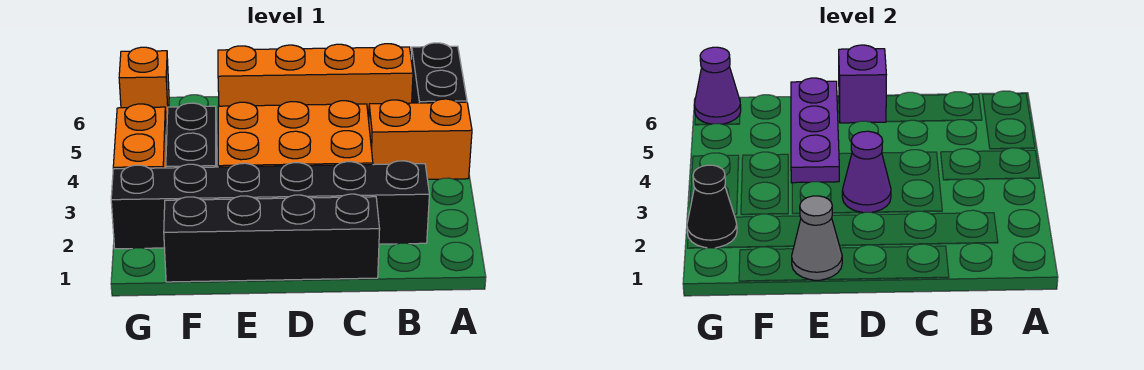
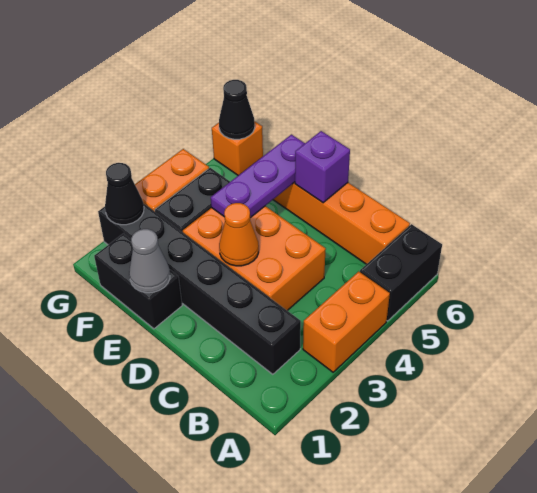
orange 1x2 brick [369,99,472,179] -> orange 1x2 brick turned to [303,271,390,372]
black 1x4 brick [164,194,380,282] -> black 1x2 brick [94,234,182,329]
purple 1x1 cone [842,131,891,213] -> orange 1x1 cone [219,203,259,266]
purple 1x1 cone [694,47,741,124] -> black 1x1 cone [219,80,255,139]

